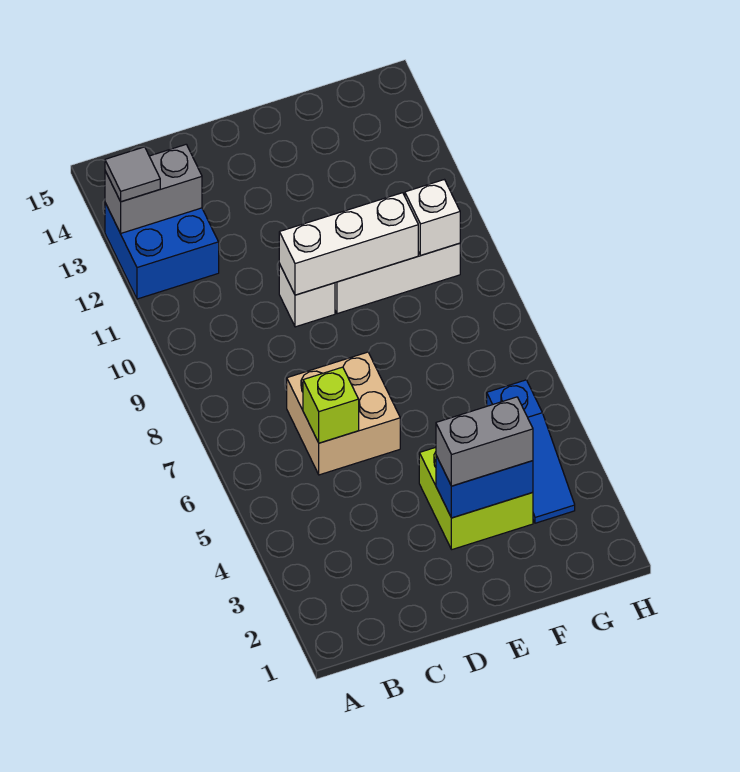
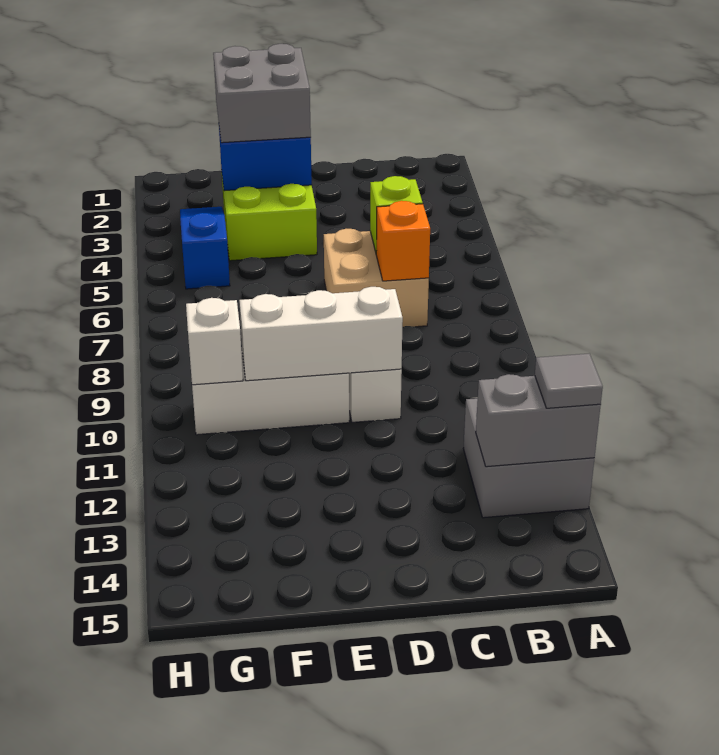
blue 2x2 brick [105,203,219,299] -> grey 2x2 brick [463,398,594,518]
none -> orange 1x1 brick [376,201,430,281]
grey 1x2 brick [436,397,533,486] -> grey 2x2 brick [213,44,311,143]

